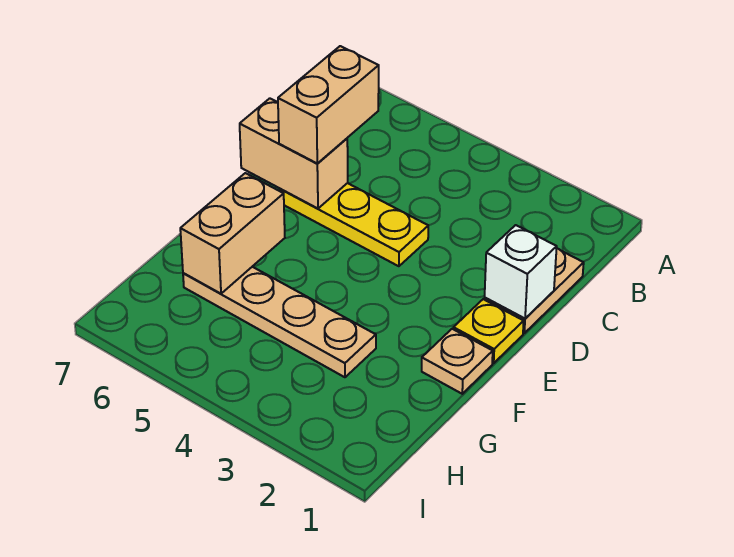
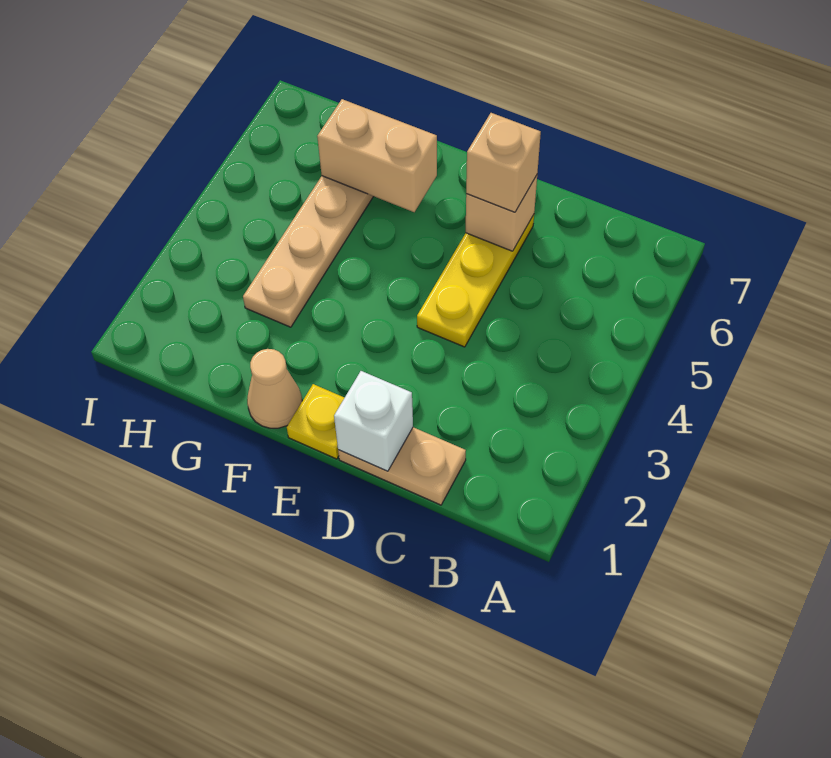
tan 1x2 brick [278,46,379,164] -> tan 1x1 brick [466,113,541,212]
tan 1x2 brick [240,98,348,208] -> tan 1x1 brick [466,175,537,251]
tan 1x1 plate [422,329,493,394] -> tan 1x1 cone [247,349,302,428]

